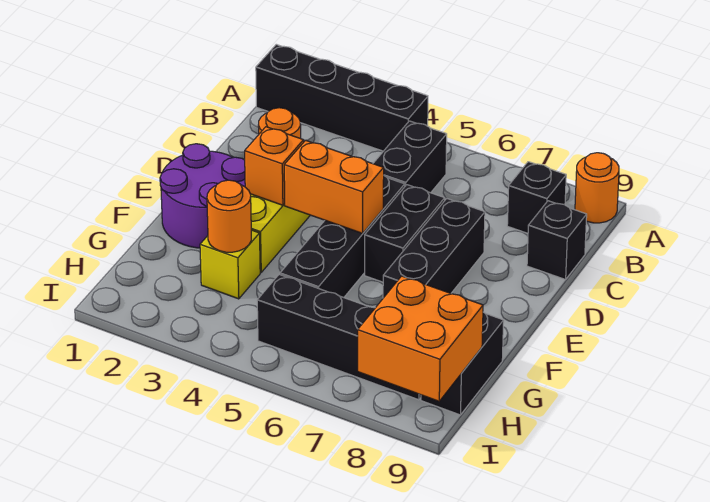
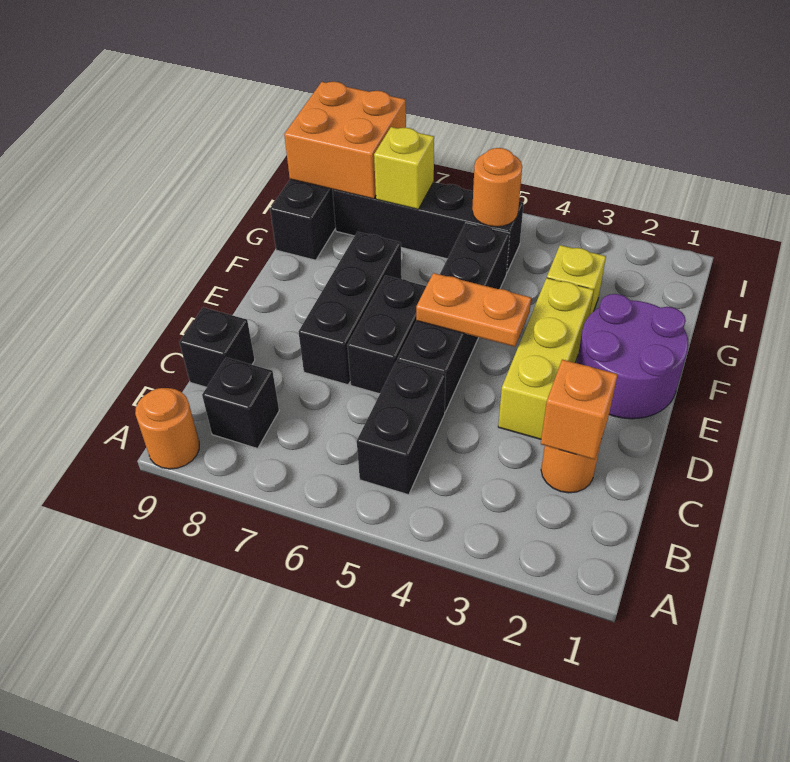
black 1x4 brick [256,44,428,151] -> none
orange 1x1 brick [245,127,304,205] -> orange 1x1 brick moved to [541,359,618,460]
orange 1x2 brick [284,140,384,233] -> orange 1x2 plate [416,273,531,347]
orange 1x1 round brick [207,180,251,252] -> orange 1x1 round brick moved to [472,148,522,227]
none -> yellow 1x1 brick [374,127,434,209]

